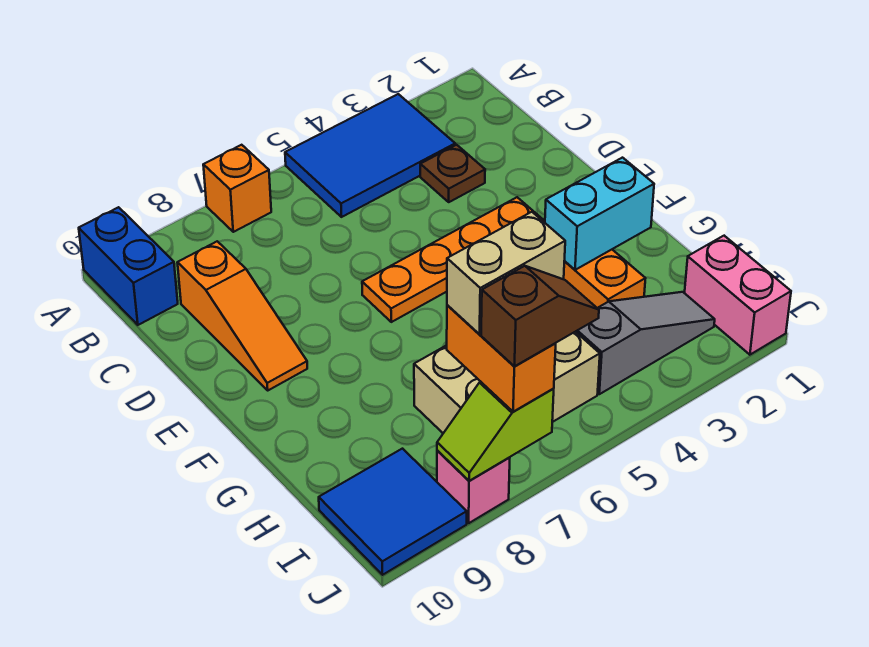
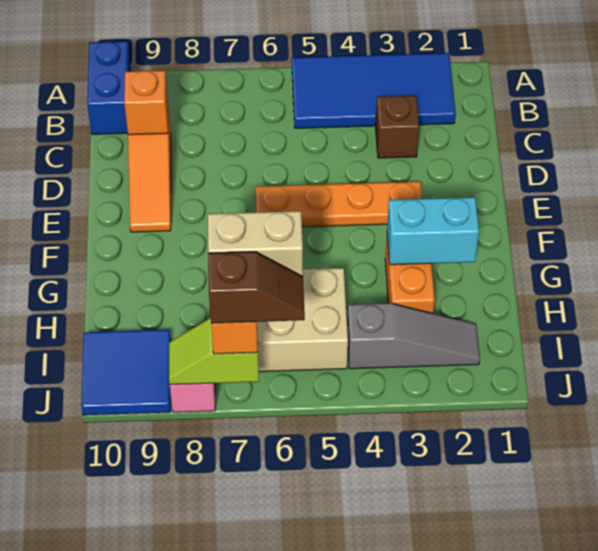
blue 2x3 tile [285,94,455,217] -> blue 2x4 tile [292,53,455,128]
orange 1x1 brick [203,145,271,232] -> orange 1x1 brick moved to [124,70,168,135]
brown 1x1 plate [420,145,485,202] -> brown 1x1 brick [376,96,419,158]
pink 1x2 brick [685,236,791,355] -> none

